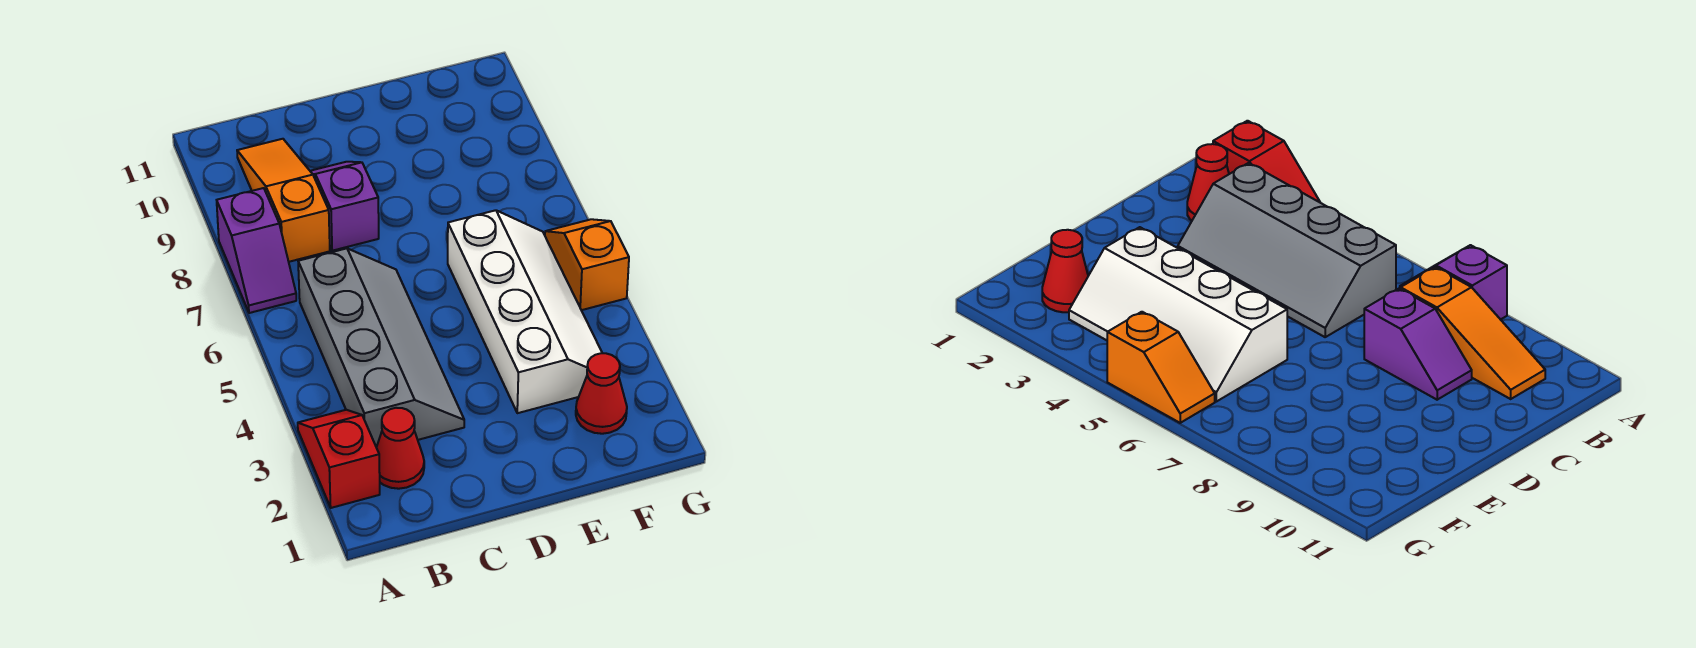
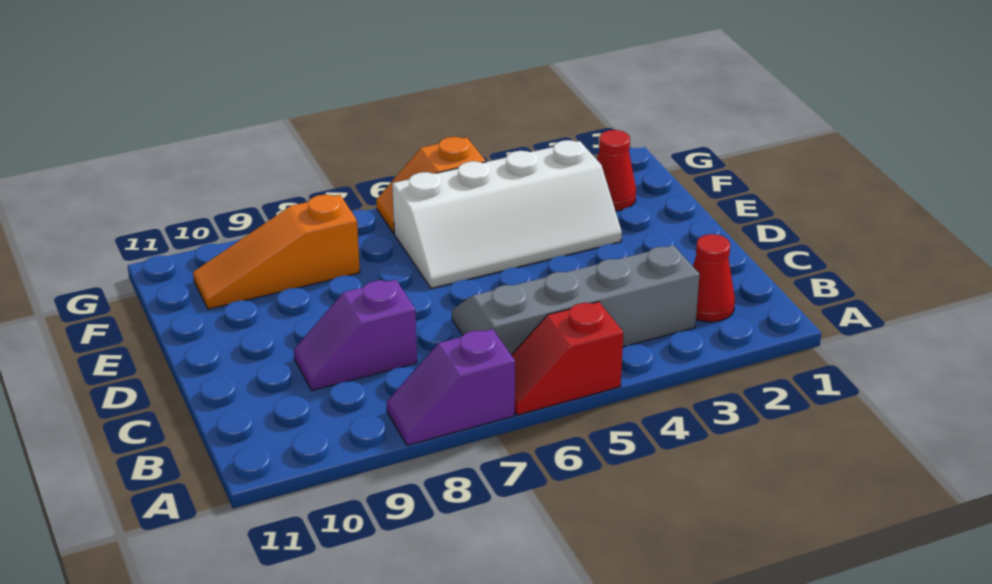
red 1x2 slope [298,410,380,508] -> red 1x2 slope moved to [511,302,623,415]
purple 1x2 slope [217,188,296,313] -> purple 1x2 slope turned to [387,329,515,445]
orange 1x3 slope [237,139,330,262] -> orange 1x3 slope moved to [193,195,360,309]
white 2x4 slope [448,210,602,413] -> white 2x4 slope turned to [392,140,622,289]

